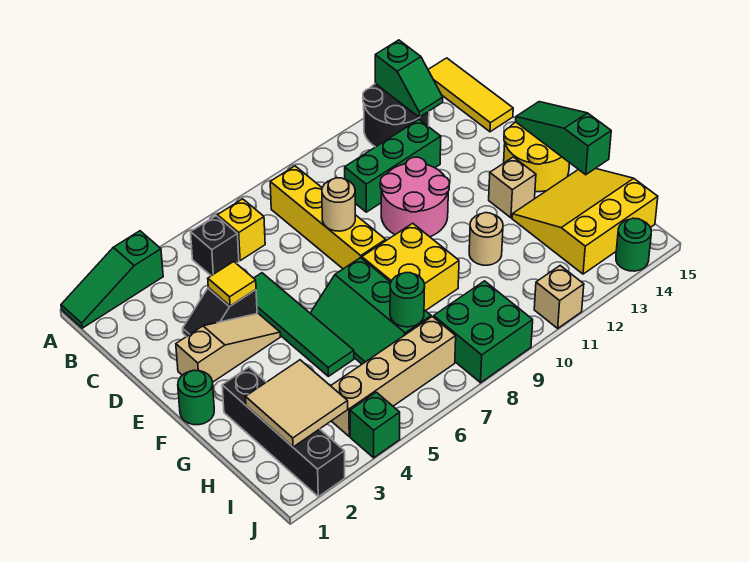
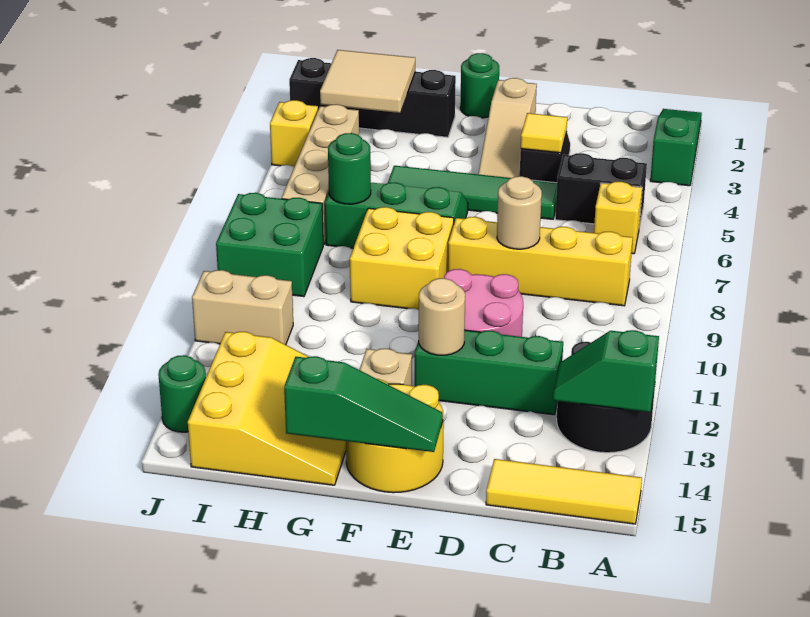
black 1x1 brick [191,216,239,276] -> black 1x2 brick [555,153,647,227]
green 1x3 brick [345,120,441,212] -> green 1x3 brick turned to [415,330,563,415]
tan 1x1 round brick [469,213,503,265] -> tan 1x1 round brick moved to [419,278,465,355]
green 1x1 brick [350,392,400,458] -> yellow 1x1 brick [270,100,318,167]
tan 1x1 brick [534,266,584,328] -> tan 1x2 brick [192,270,293,345]

